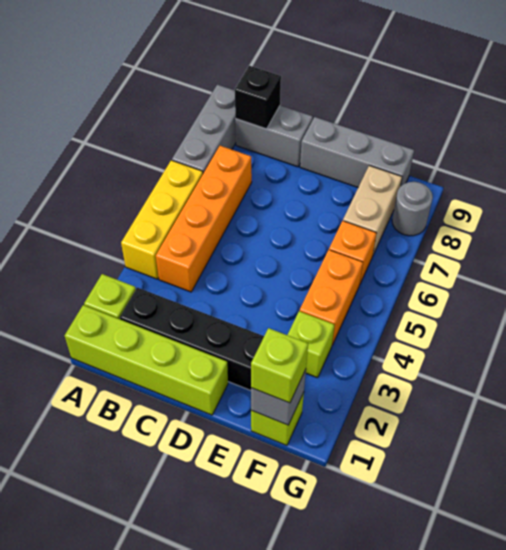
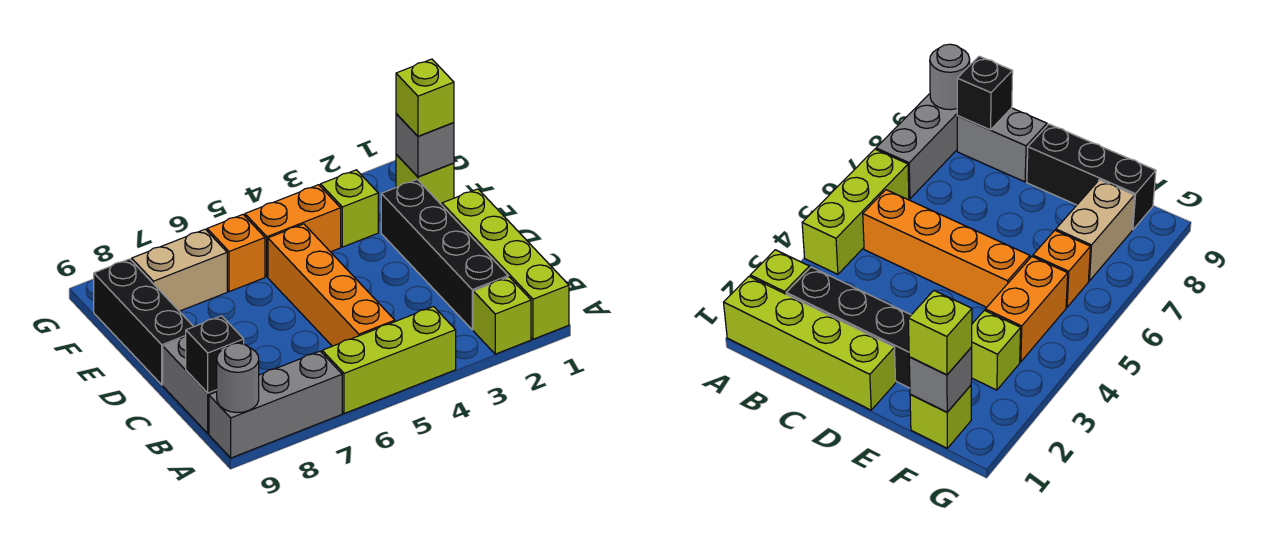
yellow 1x3 brick [121,160,203,279] -> lime 1x3 brick [322,307,456,413]
orange 1x4 brick [156,146,252,292] -> orange 1x4 brick turned to [268,224,395,346]
grey 1x3 brick [300,117,414,187] -> black 1x3 brick [94,259,194,385]
grey 1x1 round brick [392,182,433,236] -> grey 1x1 round brick moved to [217,343,259,412]

